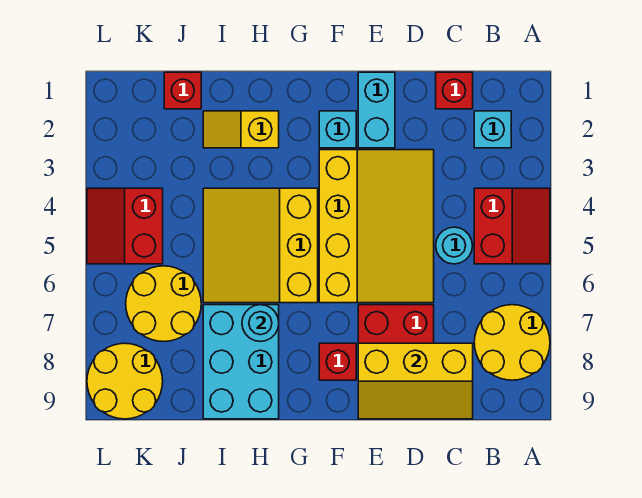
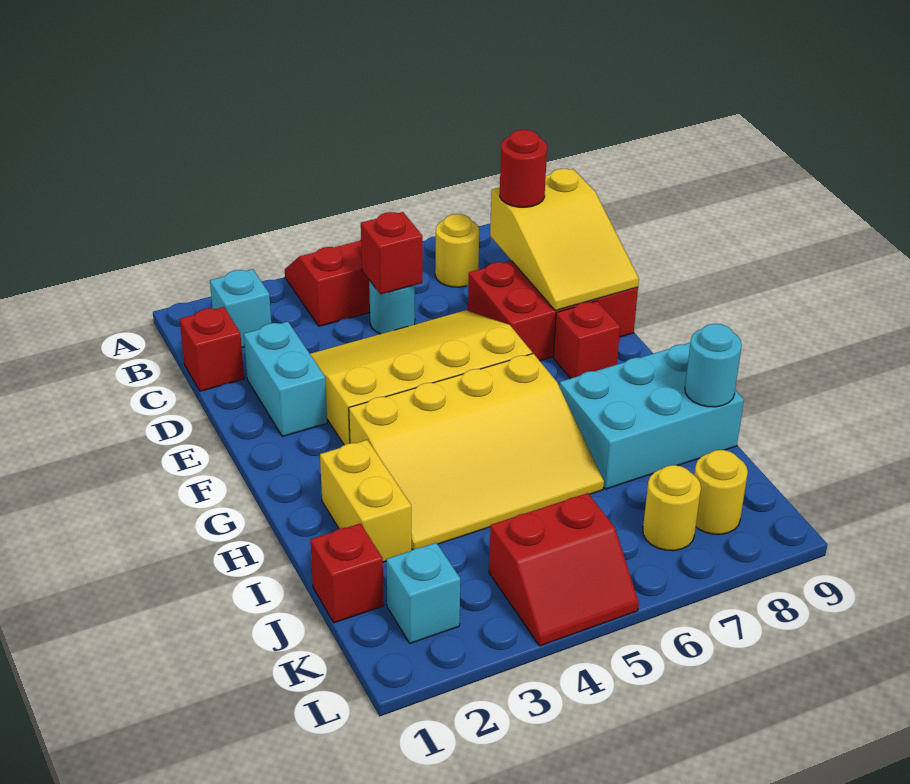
yellow 2x2 round brick [474,305,550,380] -> yellow 1x1 round brick [435,214,479,287]
none -> red 1x1 brick [361,212,422,294]
yellow 2x3 slope [358,343,473,419] -> yellow 2x3 slope turned to [490,169,639,311]
none -> red 1x1 round brick [500,130,547,207]
cyan 1x2 brick [358,72,395,148] -> cyan 1x2 brick turned to [244,321,327,437]
cyan 1x1 brick [319,111,356,148] -> cyan 1x1 brick moved to [386,543,460,643]
yellow 3x3 slope [203,188,318,303] -> yellow 3x4 slope [349,354,604,550]
yellow 1x2 slope [203,111,279,148] -> yellow 1x2 brick [320,440,412,562]
cyan 1x1 round brick [242,305,279,342] -> cyan 1x1 round brick moved to [685,324,742,407]
yellow 2x2 round brick [126,266,201,342] -> yellow 1x1 round brick [643,465,701,551]
yellow 2x2 round brick [87,343,163,419] -> yellow 1x1 round brick [694,450,748,534]

